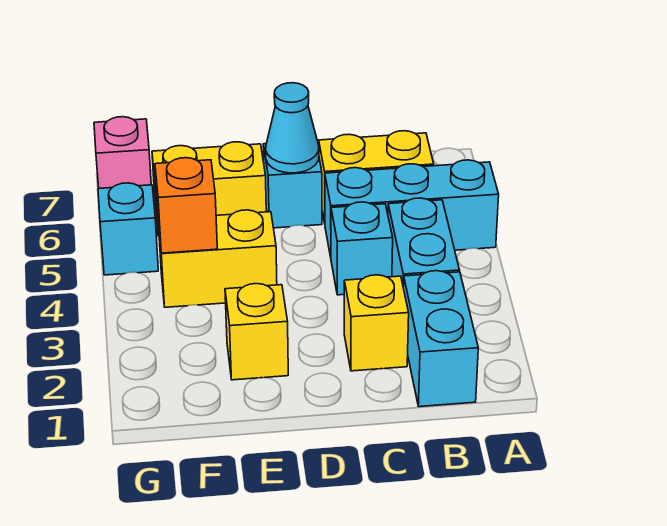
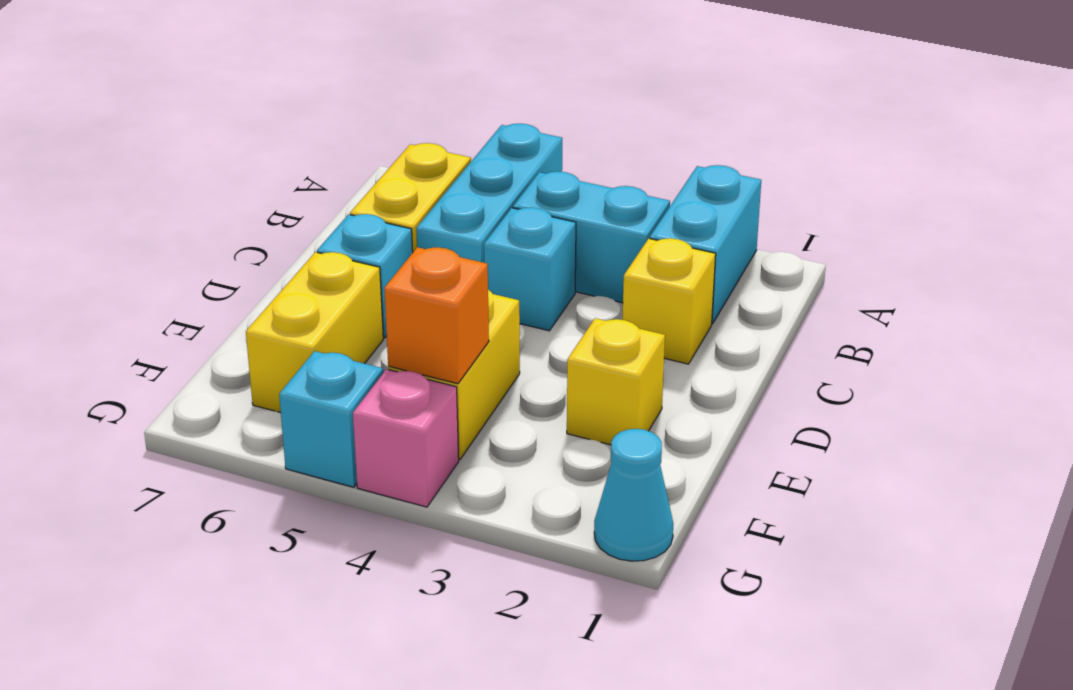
cyan 1x2 brick [403,271,478,407] -> cyan 1x2 brick turned to [650,165,761,324]
cyan 1x1 cone [266,83,319,173] -> cyan 1x1 cone moved to [594,429,673,561]
pink 1x1 brick [94,117,151,188] -> pink 1x1 brick moved to [353,369,459,507]

